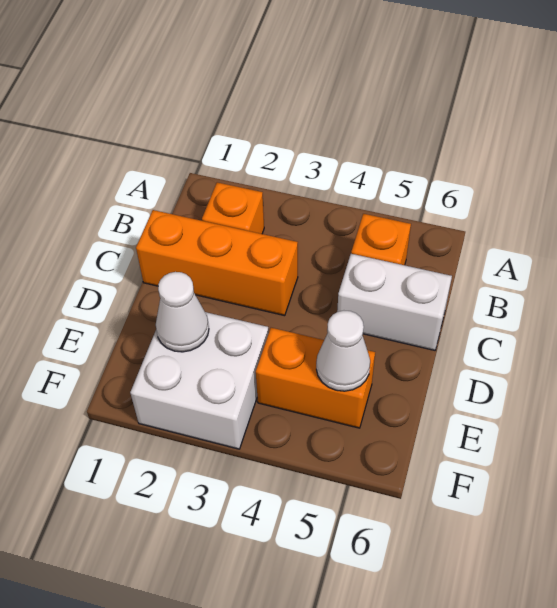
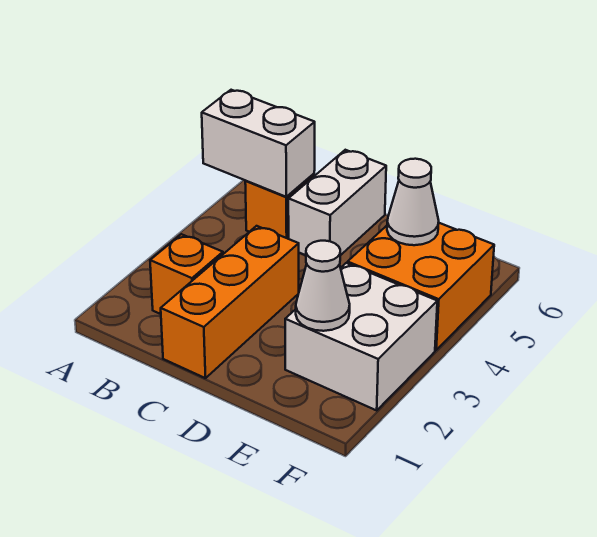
none -> white 1x2 brick [202,90,315,197]
orange 1x2 brick [256,328,375,428] -> orange 2x2 brick [348,223,494,350]

